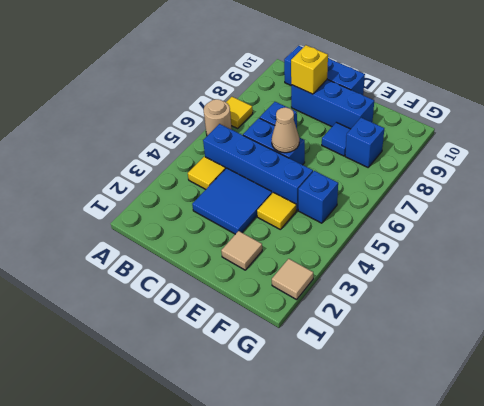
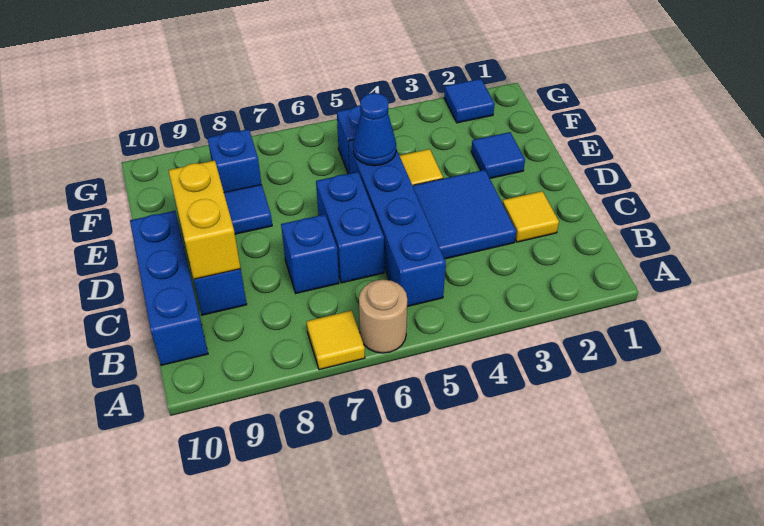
yellow 1x1 tile [188,157,226,189] -> yellow 1x1 tile moved to [502,191,559,242]
yellow 1x1 brick [291,45,328,94] -> yellow 1x2 brick [168,160,241,279]
tan 1x1 cone [272,107,299,153] -> none
tan 1x1 tile [221,231,262,270] -> blue 1x1 tile [471,132,525,178]
none -> blue 1x1 cone [353,93,396,166]
tan 1x1 tile [272,259,313,300] -> blue 1x1 tile [444,79,495,123]

